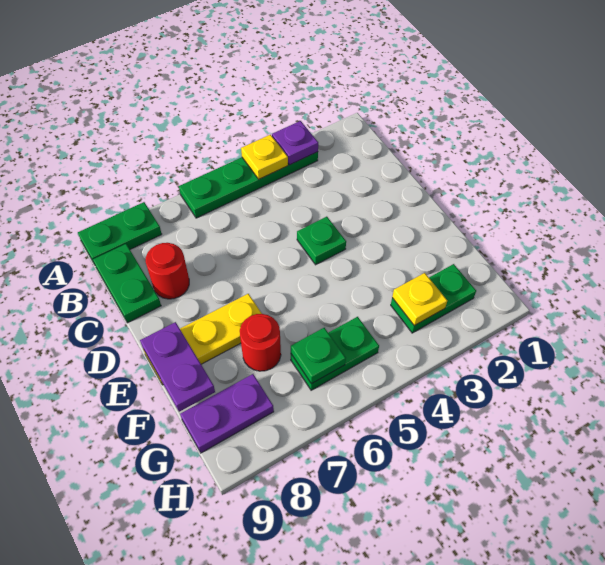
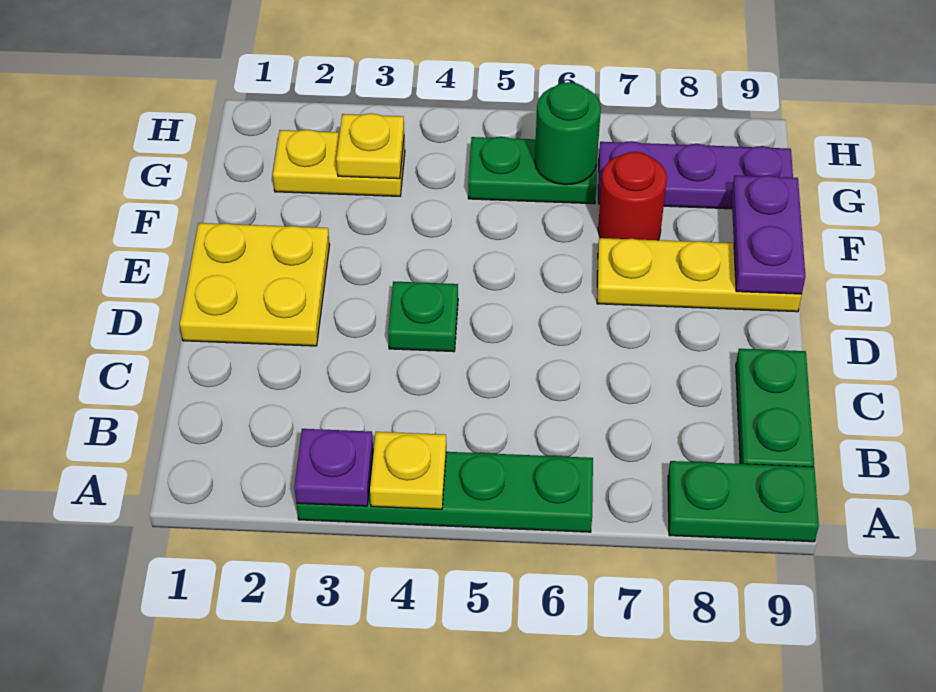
red 1x1 round brick [146,243,189,299] -> none
none -> yellow 2x2 plate [180,223,329,346]
green 1x2 plate [391,264,476,333] -> yellow 1x2 plate [273,130,405,196]
green 1x1 plate [291,328,346,384] -> green 1x1 round brick [535,82,601,185]
purple 1x2 plate [180,374,274,453] -> purple 1x3 plate [598,141,793,209]

